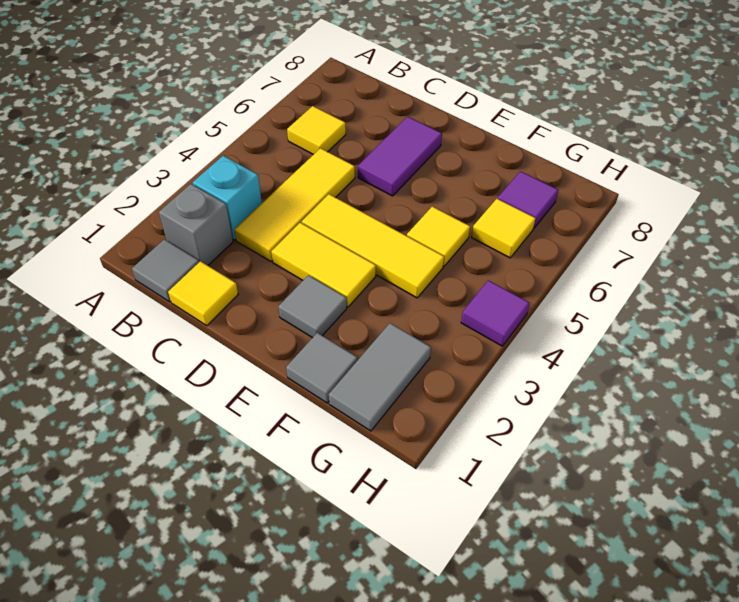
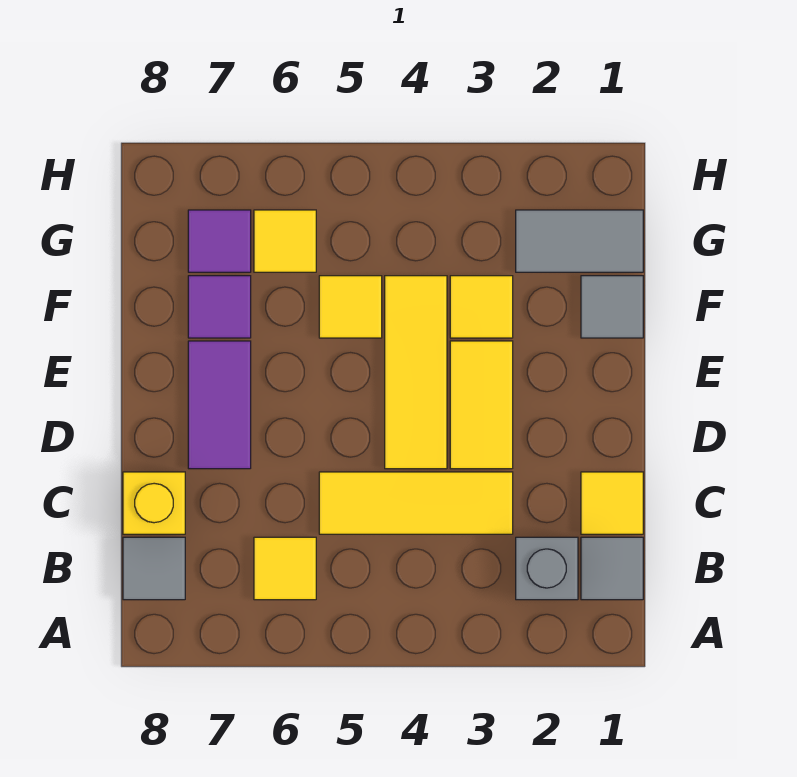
cyan 1x1 brick [193,156,262,240] -> none
none -> yellow 1x1 brick [123,472,185,534]
purple 1x2 tile [358,117,442,196] -> purple 1x2 tile turned to [188,341,251,469]
grey 1x1 tile [278,275,347,338] -> grey 1x1 tile moved to [123,537,185,600]
none -> yellow 1x1 tile [450,276,513,338]
purple 1x1 tile [461,280,529,346] -> purple 1x1 tile moved to [188,276,251,338]

